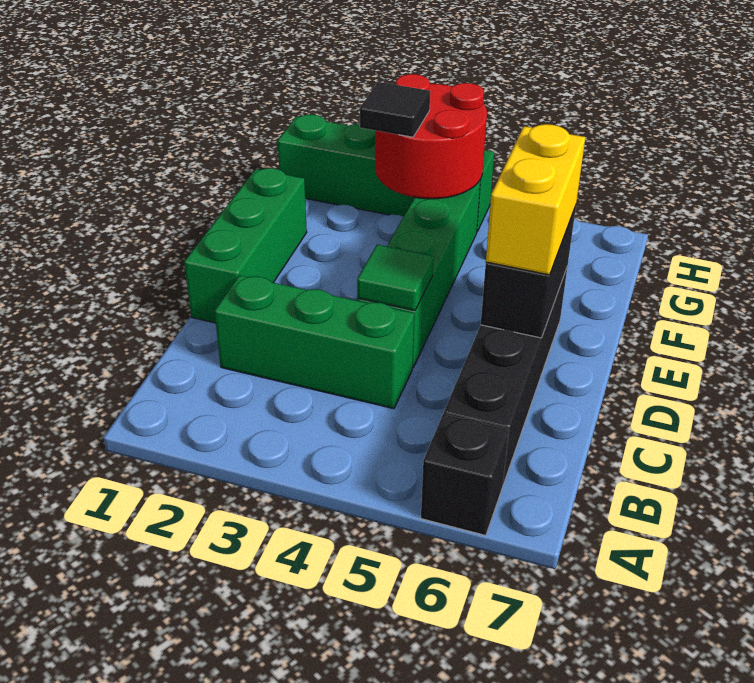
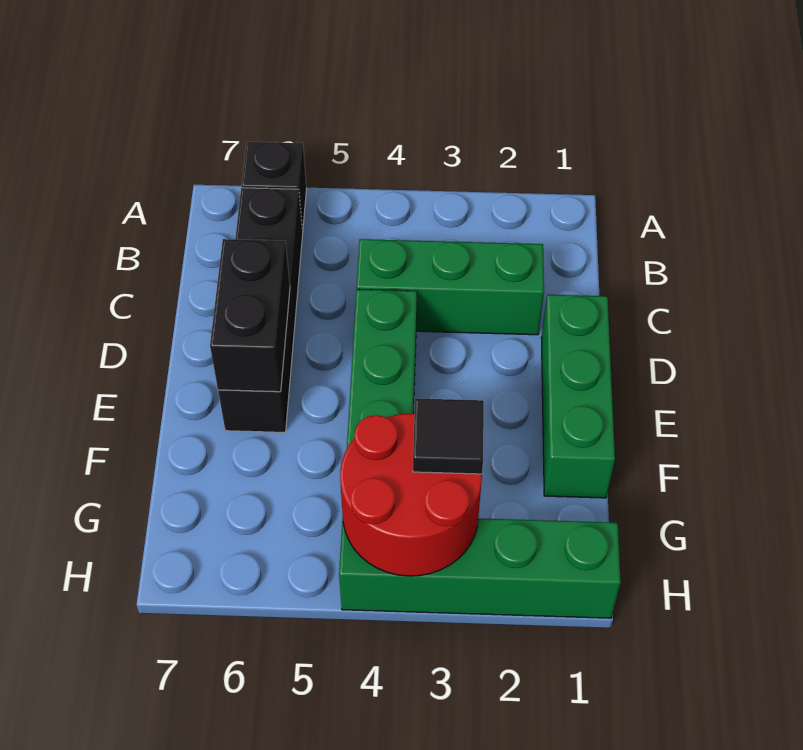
green 1x1 tile [357,245,434,311] -> none
yellow 1x2 brick [486,124,585,275] -> none

